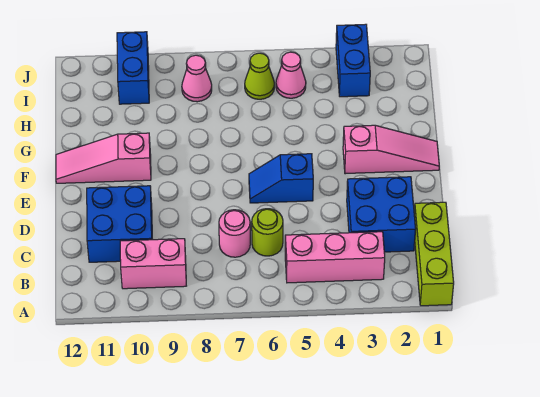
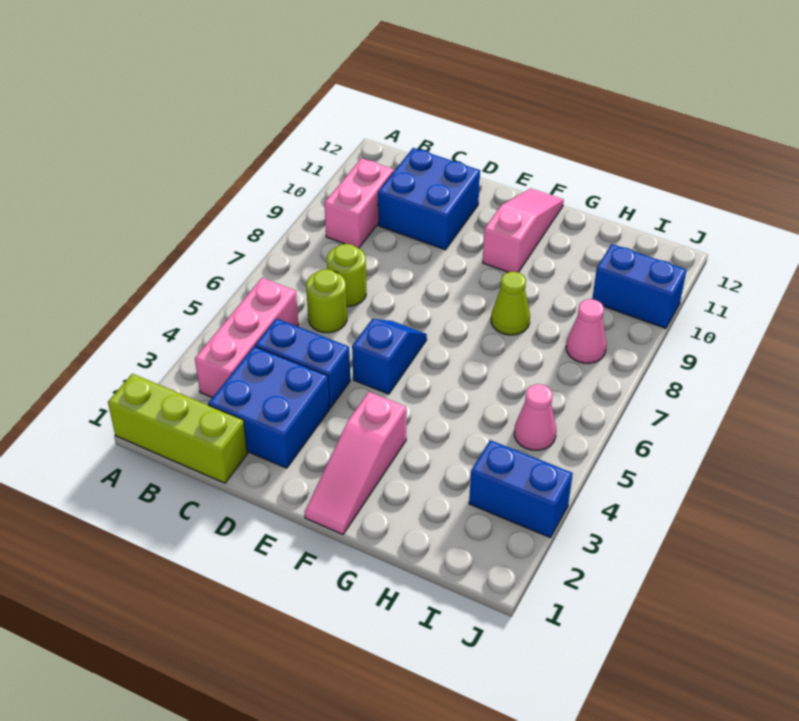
none -> blue 1x2 brick [255,318,350,408]
pink 1x1 round brick [219,210,250,257] -> lime 1x1 round brick [327,244,366,306]
lime 1x1 cone [245,53,274,99] -> lime 1x1 cone moved to [491,271,530,335]

